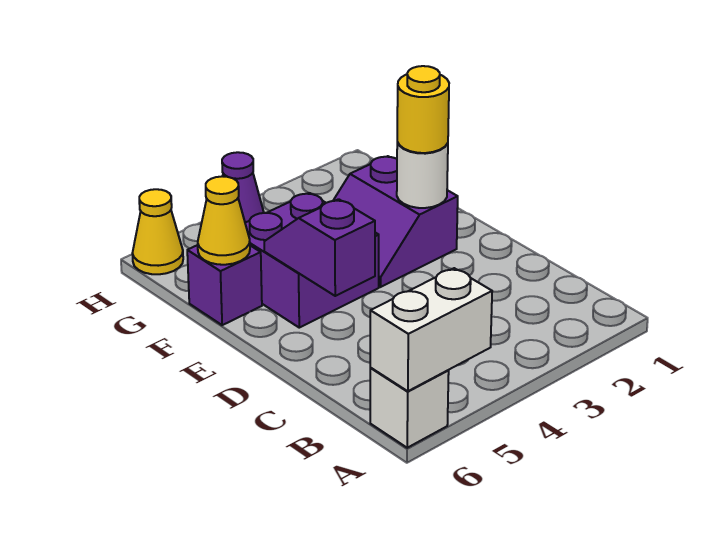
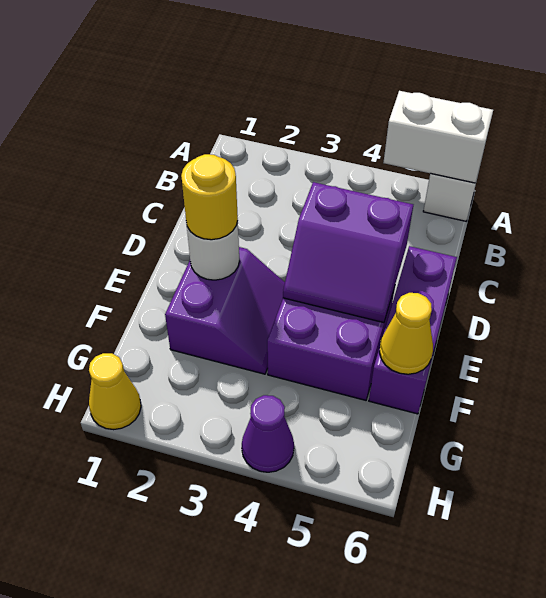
purple 1x2 slope [264,199,375,296] -> purple 2x2 slope [283,182,413,323]
purple 1x1 brick [187,245,262,325] -> purple 1x3 brick [369,246,457,414]
yellow 1x1 cone [132,189,183,274] -> yellow 1x1 cone moved to [89,353,141,430]

